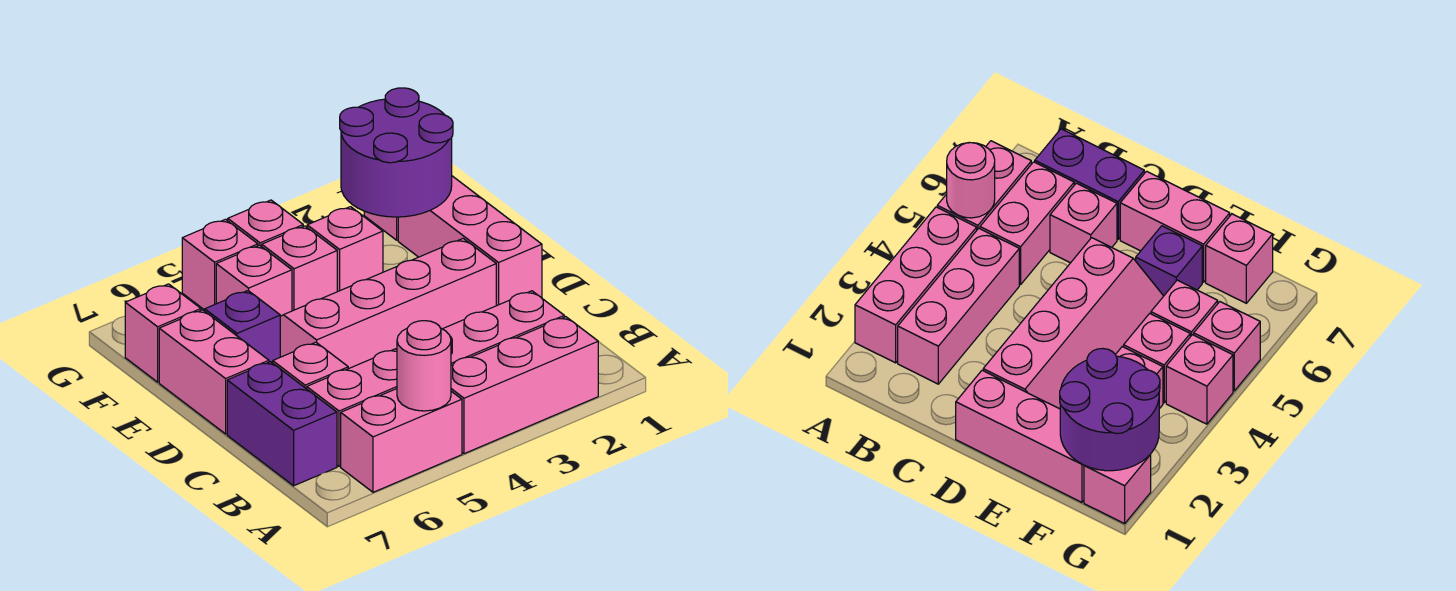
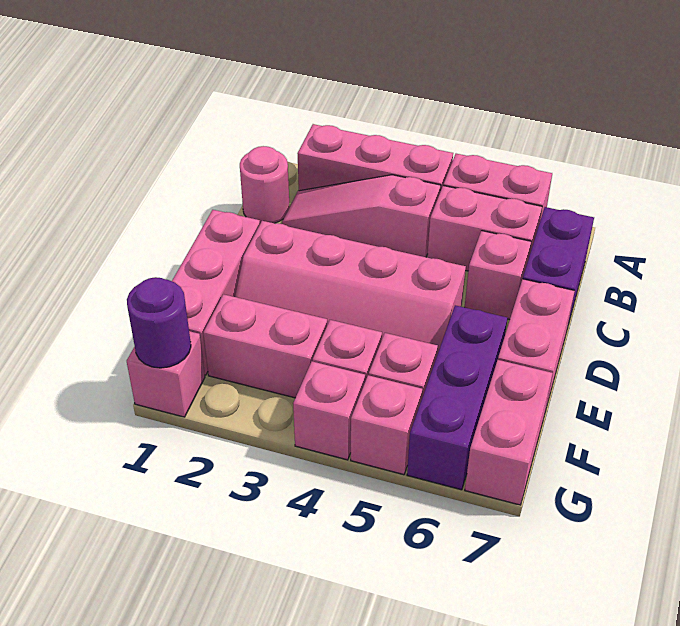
pink 1x1 round brick [397,321,451,411] -> pink 1x1 round brick moved to [240,146,290,223]
pink 1x3 brick [443,291,564,365] -> pink 1x3 slope [282,175,440,257]
purple 1x1 brick [205,291,280,363] -> purple 1x3 brick [407,305,507,490]
purple 2x2 round brick [340,88,453,217] -> purple 1x1 round brick [127,277,191,368]
pink 1x1 brick [307,207,383,292] -> pink 1x2 brick [203,294,327,398]
pink 1x1 brick [125,284,201,382] -> pink 1x2 brick [465,360,553,505]

